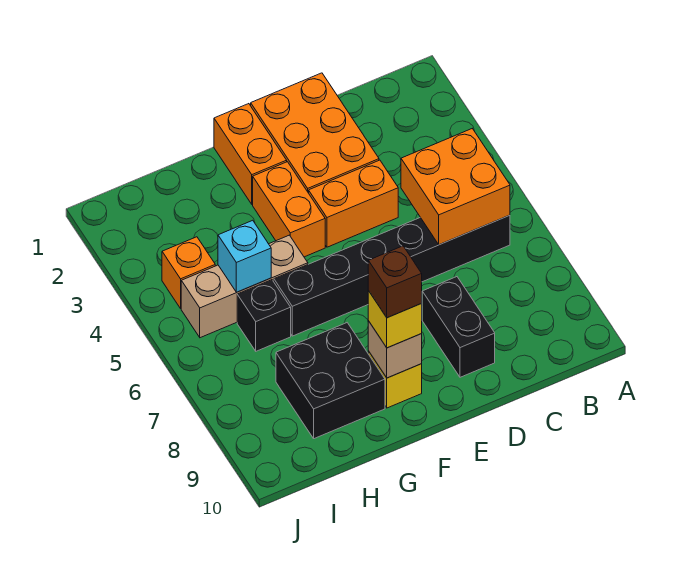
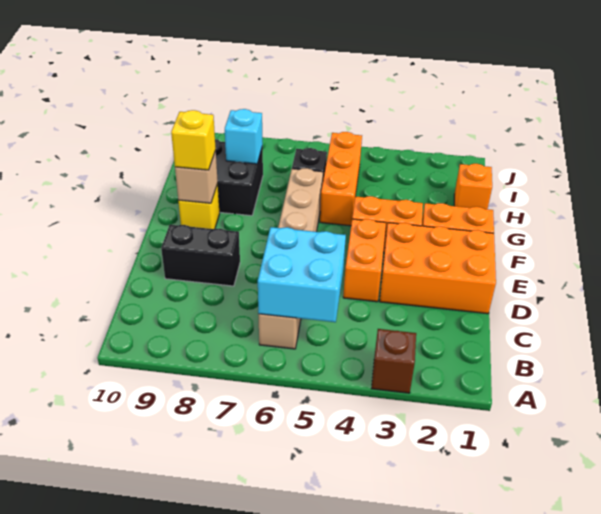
orange 2x2 brick [401,129,510,245] -> cyan 2x2 brick [258,227,346,322]
black 1x6 brick [274,215,510,336] -> tan 1x6 brick [258,168,323,349]
brown 1x1 brick [368,246,422,318] -> brown 1x1 brick moved to [371,329,416,393]
tan 1x3 brick [181,235,308,338] -> orange 1x3 brick [320,132,362,226]
cyan 1x1 brick [218,220,271,292] -> cyan 1x1 brick moved to [225,109,263,164]
orange 1x1 brick [162,237,215,308] -> orange 1x1 brick moved to [454,164,492,209]

